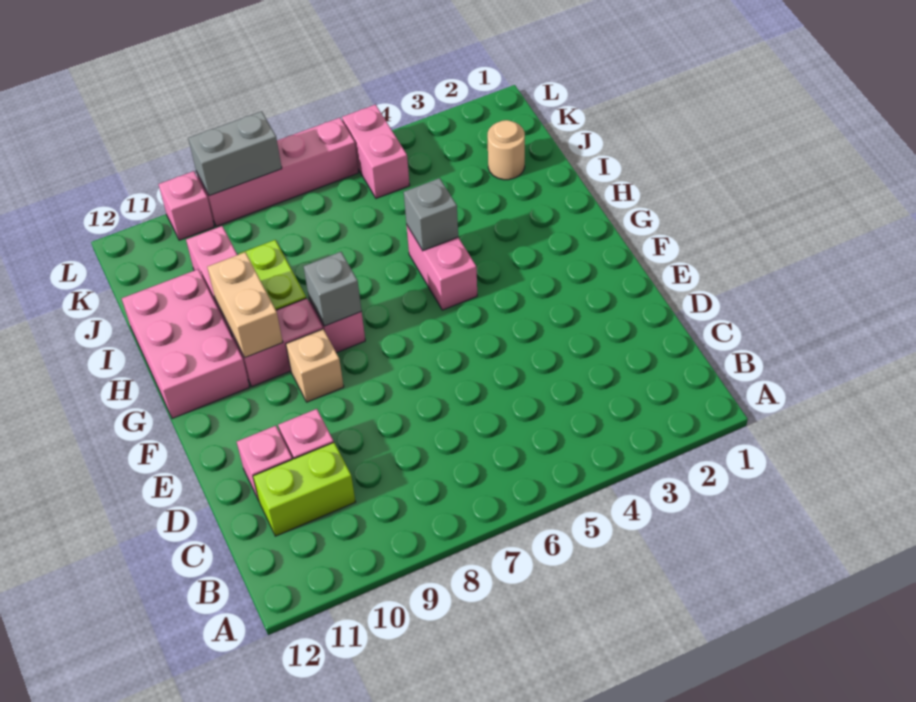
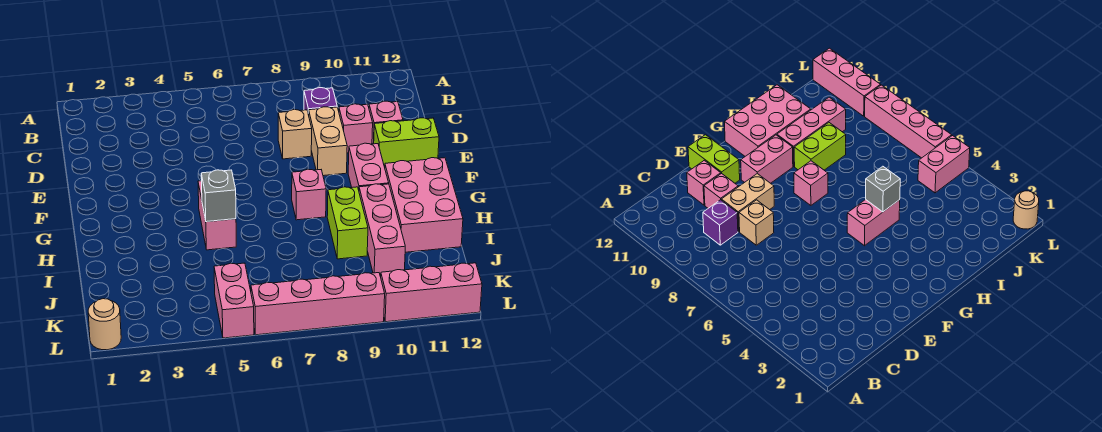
none -> purple 1x1 brick [304,88,337,115]
lime 1x2 brick [253,443,355,536] -> lime 1x2 brick moved to [374,118,439,167]
tan 1x1 brick [286,329,344,402] -> tan 1x1 brick moved to [278,110,312,159]
grey 1x1 brick [303,252,362,326] -> none
pink 1x2 brick [230,298,323,386] -> pink 1x2 brick turned to [348,143,389,190]
tan 1x2 brick [207,252,283,358] -> tan 1x2 brick moved to [309,107,347,176]
tan 1x1 round brick [487,120,525,180] -> tan 1x1 round brick moved to [88,299,121,350]
grey 1x2 brick [188,111,282,196] -> none
pink 1x1 brick [158,171,214,240] -> pink 1x3 brick [381,263,482,322]

